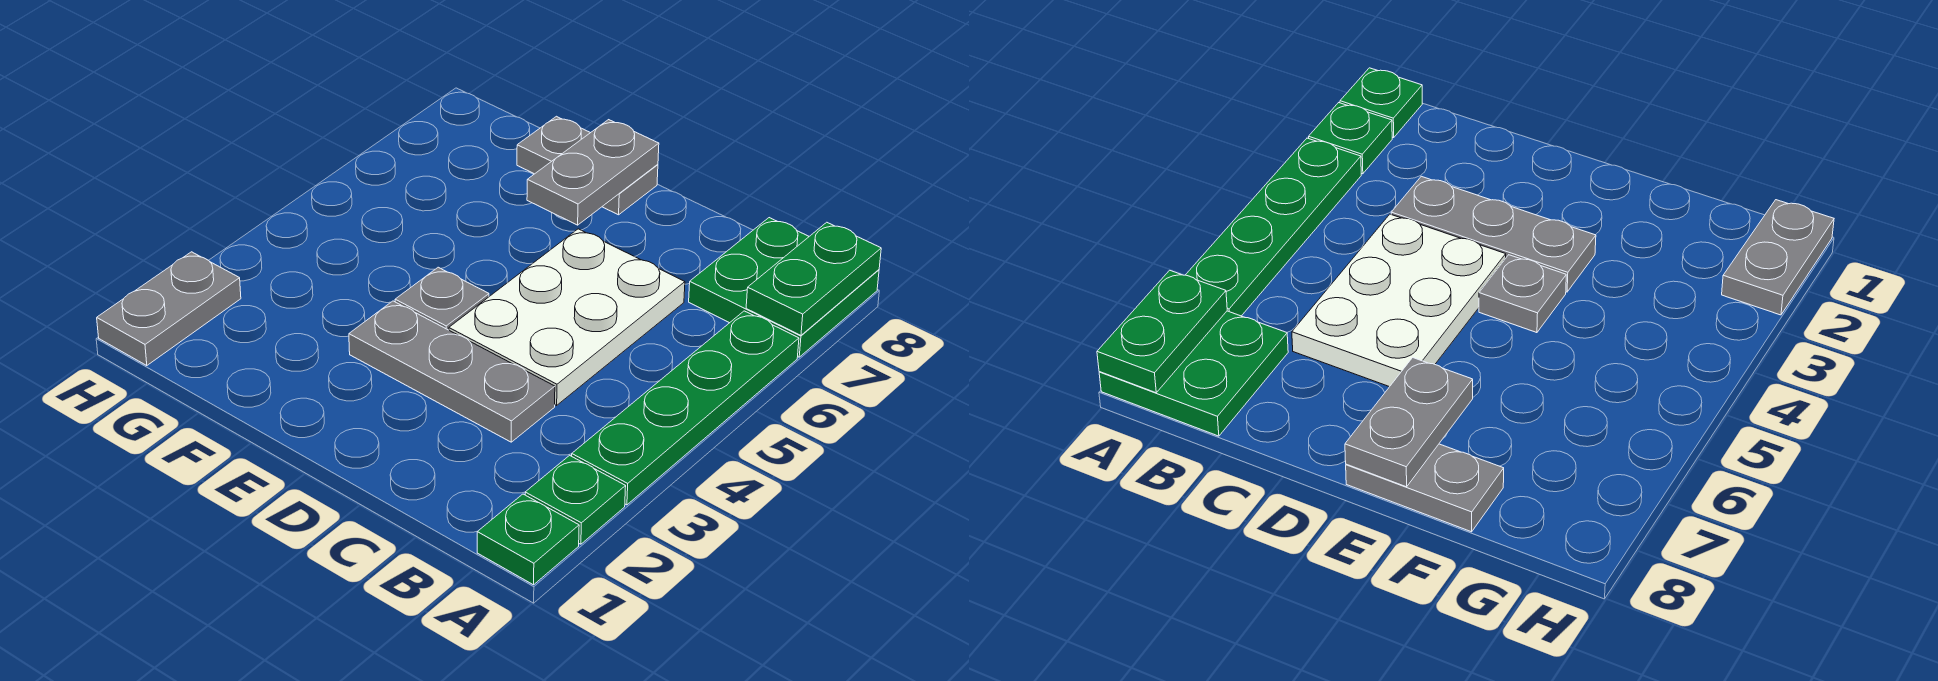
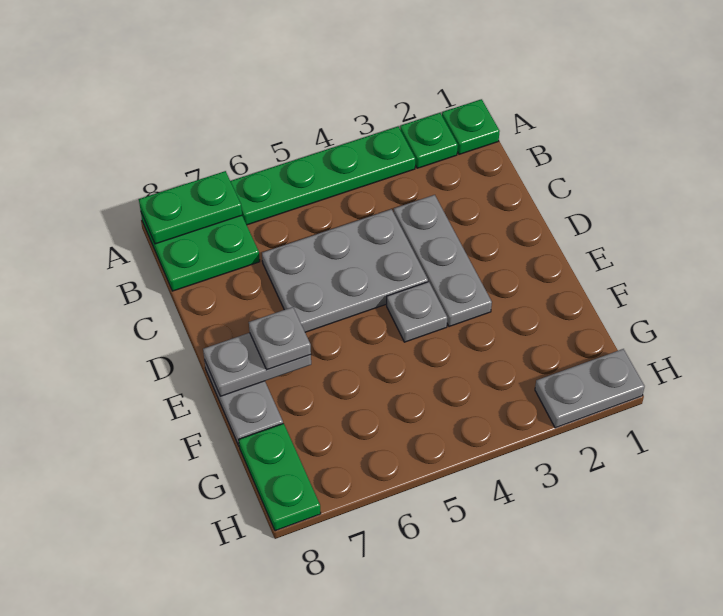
white 2x3 plate [449,229,685,405] -> grey 2x3 plate [262,209,428,332]
none -> grey 1x1 plate [249,307,311,370]
none -> green 1x2 plate [239,423,321,531]

